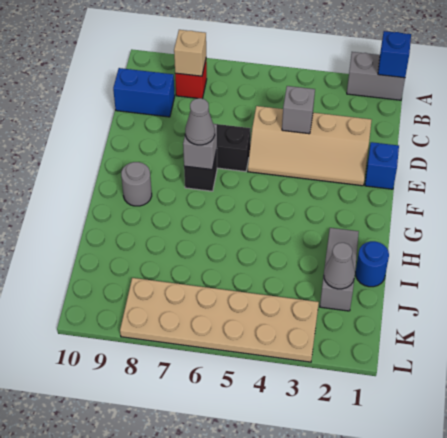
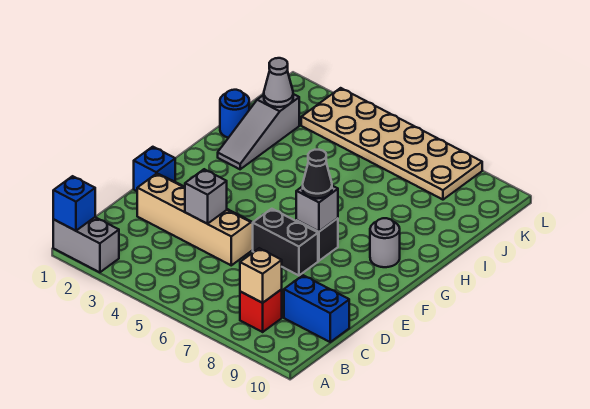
grey 1x1 cone [185,98,215,145] -> black 1x1 cone [303,150,332,199]

